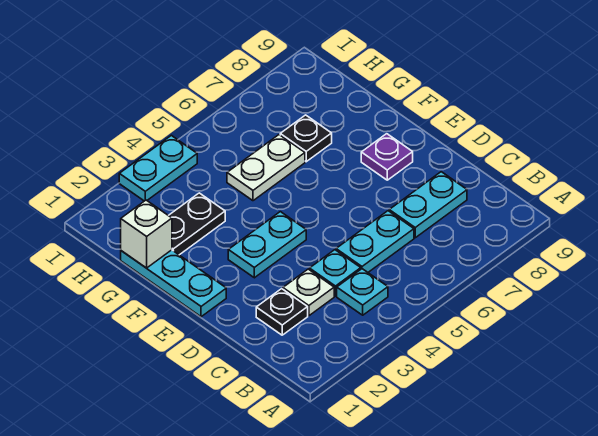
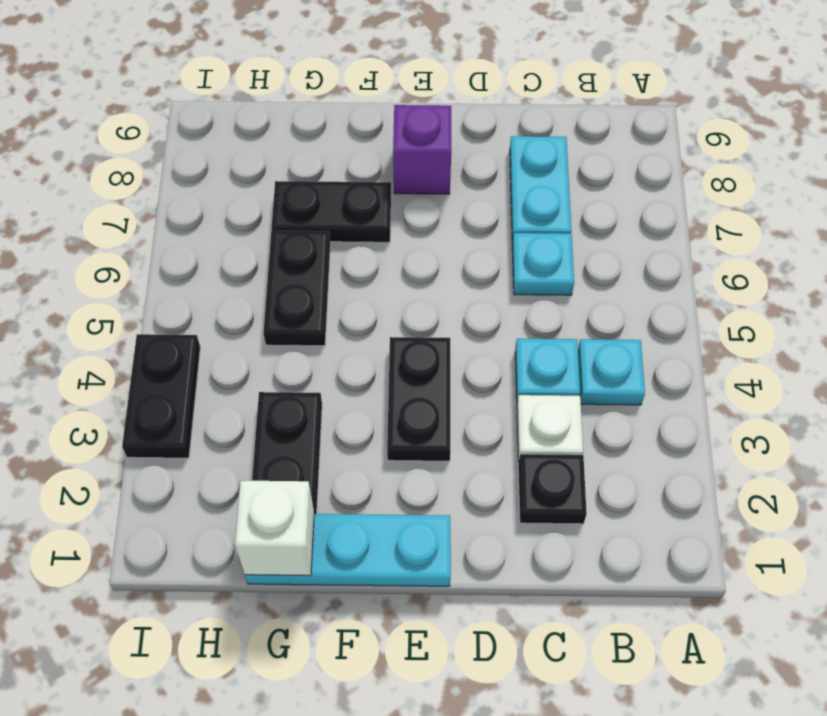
cyan 1x2 plate [336,211,414,272] -> cyan 1x1 plate [512,233,574,295]
cyan 1x2 plate [228,212,306,278] -> black 1x2 plate [387,337,450,461]
purple 1x1 plate [361,134,413,180] -> purple 1x1 brick [393,105,451,194]
white 1x2 plate [227,135,305,201] -> black 1x2 plate [264,230,330,346]
black 1x1 plate [280,115,332,162] -> black 1x2 plate [272,181,391,242]
cyan 1x2 plate [119,135,197,201] -> black 1x2 plate [122,334,200,458]

